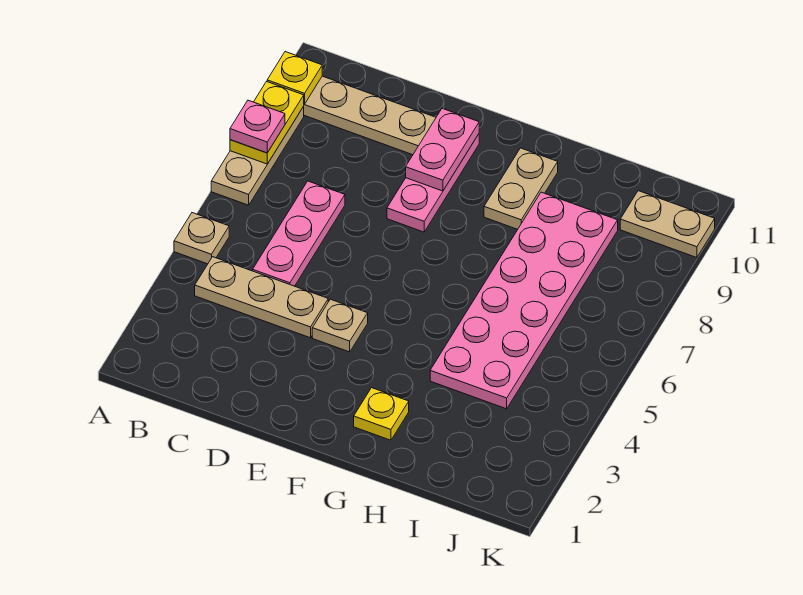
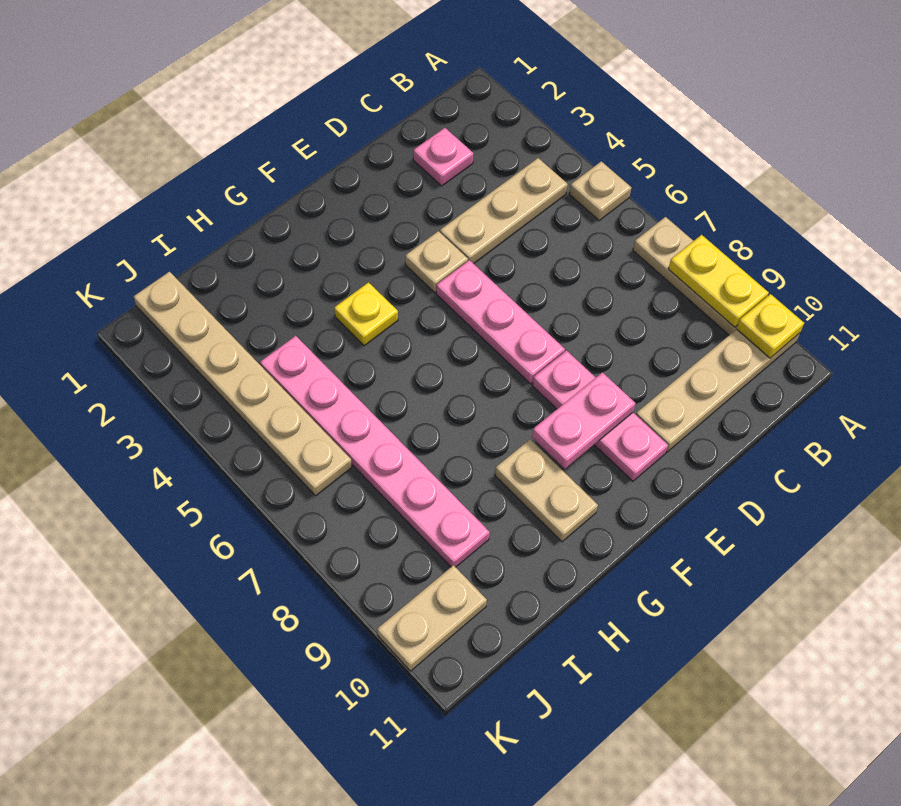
pink 1x1 plate [230,100,285,153] -> pink 1x1 plate moved to [413,128,473,186]
pink 1x3 plate [253,181,345,286] -> pink 1x3 plate moved to [436,260,565,384]
pink 1x2 plate [406,108,479,191] -> pink 1x2 plate turned to [532,372,636,469]
yellow 1x1 plate [354,388,409,440] -> yellow 1x1 plate moved to [334,282,398,346]
pink 2x6 plate [430,192,618,409] -> pink 1x6 plate [260,336,490,567]
none -> tan 1x6 plate [134,272,352,496]

